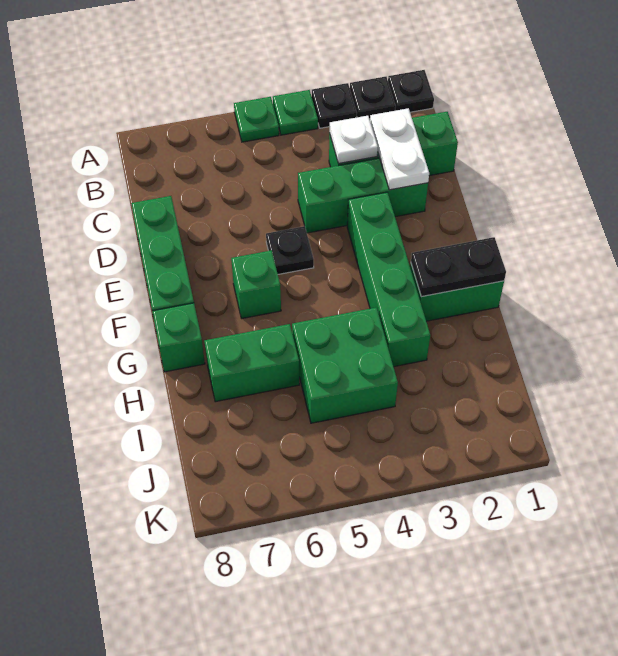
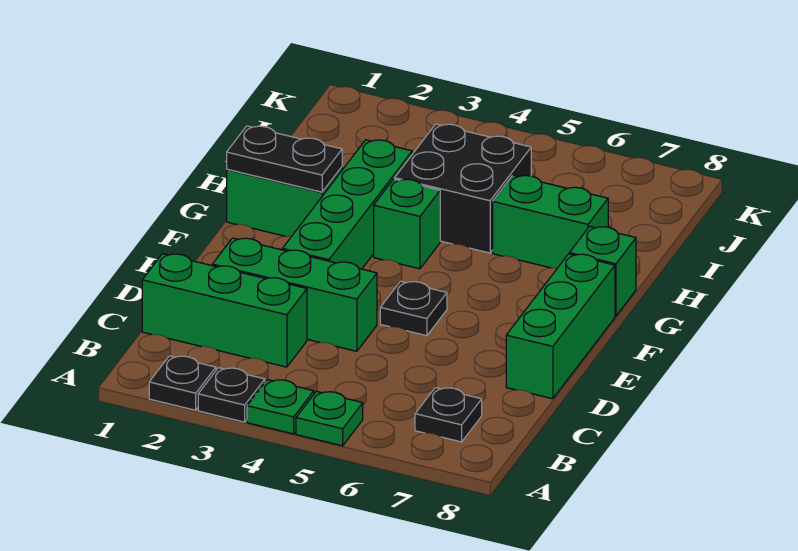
black 1x1 plate [388,70,434,112] -> black 1x1 plate moved to [415,388,482,442]
white 1x2 plate [370,108,429,190] -> none
white 1x1 plate [330,116,378,164] -> none
green 1x1 brick [231,250,281,318] -> green 1x1 brick moved to [374,179,440,269]
green 2x2 brick [292,307,398,423] -> black 2x2 brick [395,124,531,253]

